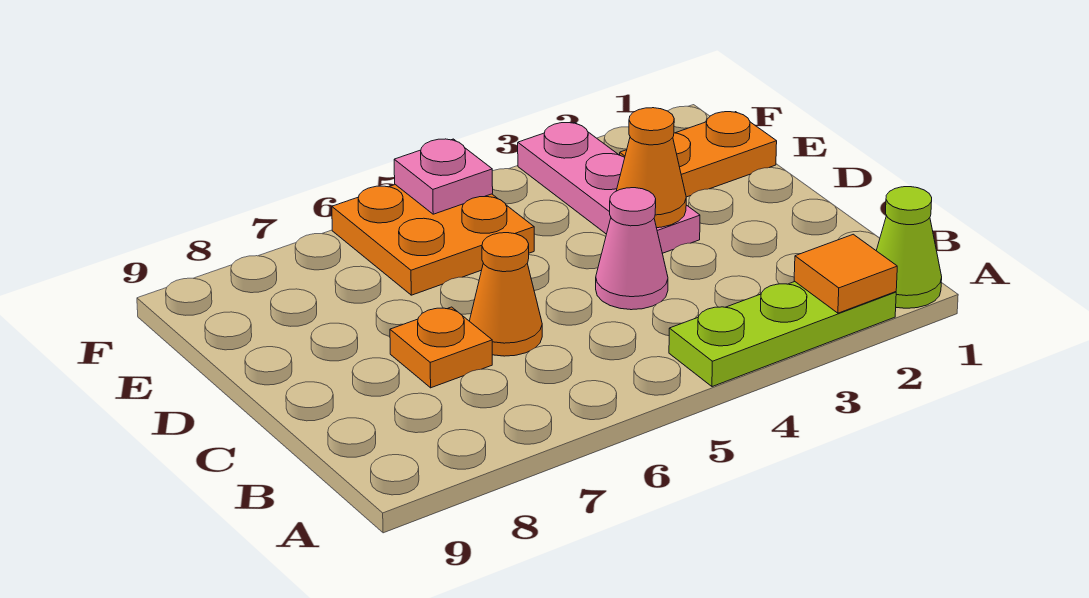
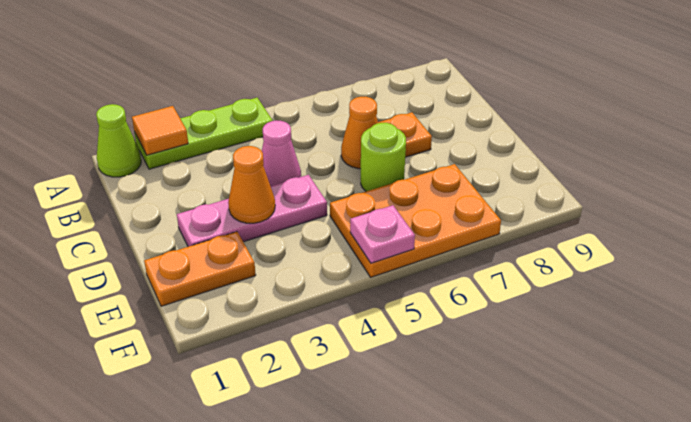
pink 1x3 plate [518,123,700,253] -> pink 1x3 plate turned to [177,175,327,247]
none -> lime 1x1 round brick [361,123,406,191]
orange 2x2 plate [332,185,534,295] -> orange 2x3 plate [330,164,501,277]

